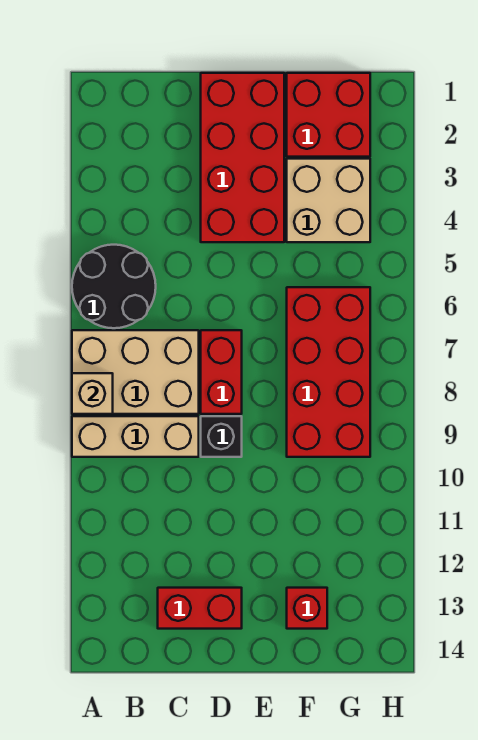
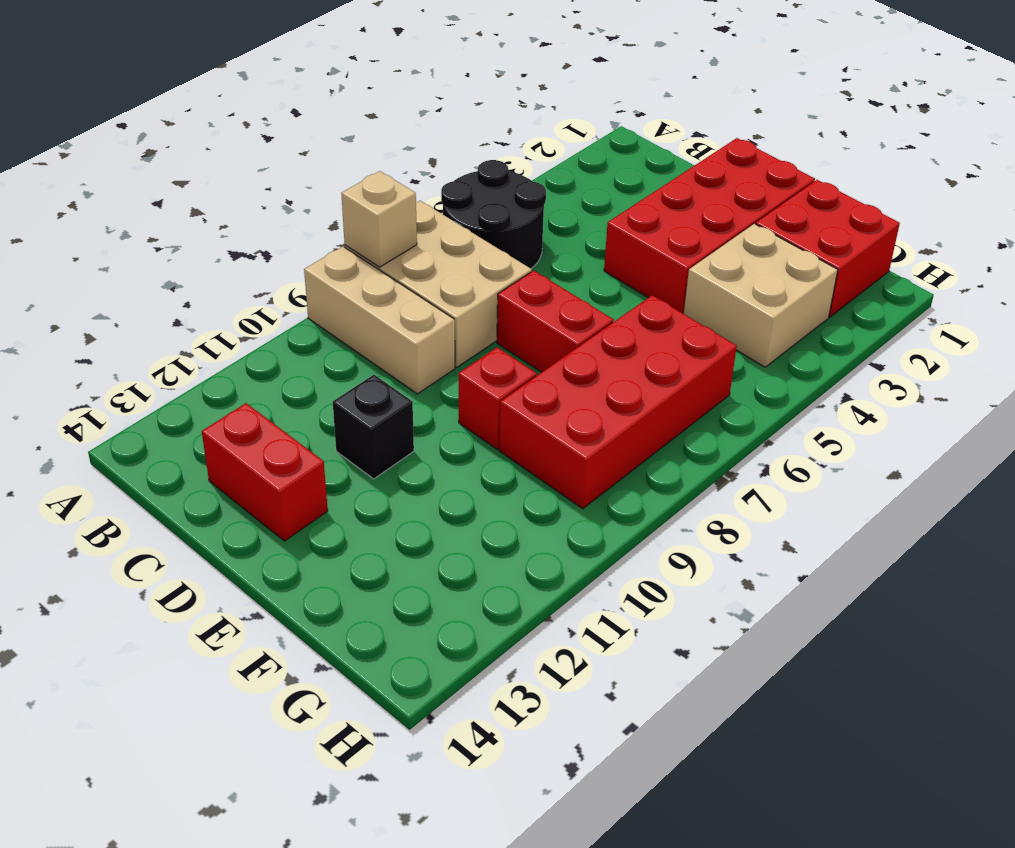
red 1x2 brick [201,330,242,414] -> red 1x2 brick turned to [497,271,614,372]
black 1x1 brick [201,416,242,457] -> black 1x1 brick moved to [333,375,414,479]
red 1x1 brick [287,588,327,629] -> red 1x1 brick moved to [459,347,537,449]

